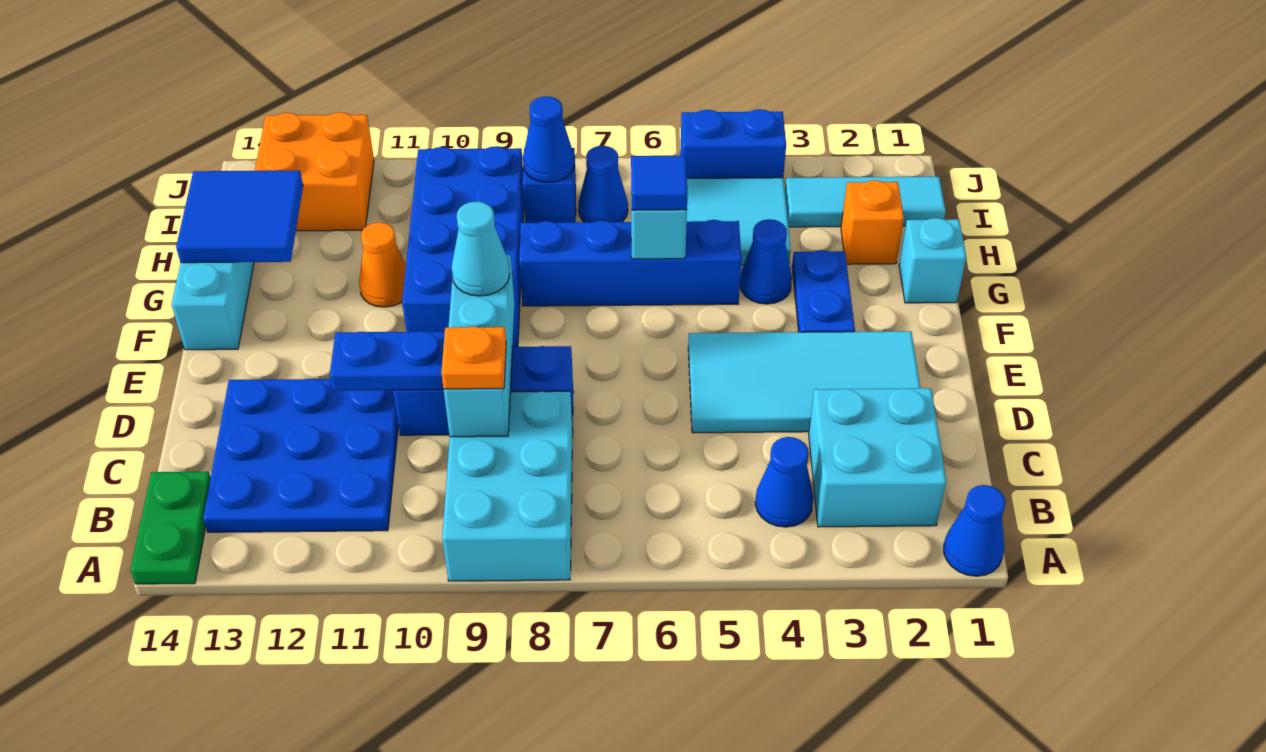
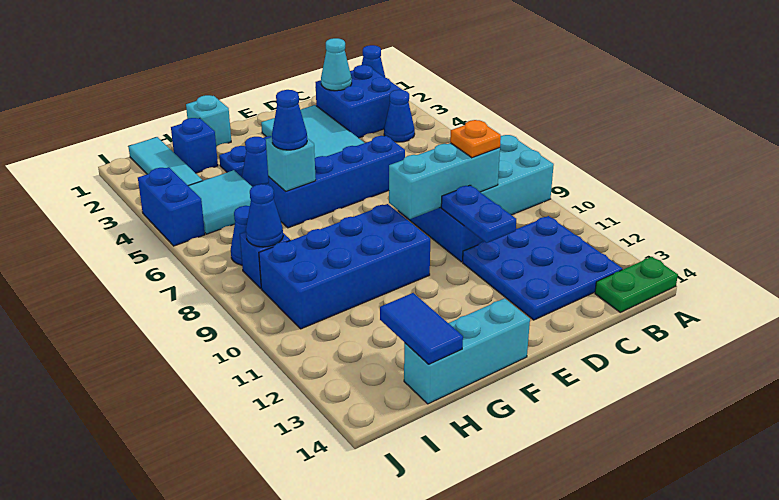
cyan 2x2 brick [809,388,946,527] -> blue 2x2 brick [315,65,402,138]
cyan 1x1 cone [452,202,510,296] -> cyan 1x1 cone moved to [321,38,352,91]
blue 1x4 brick [519,220,742,306] -> blue 1x4 brick turned to [268,136,405,228]
blue 1x1 tile [631,156,687,210] -> blue 1x1 cone [272,90,307,150]
orange 1x1 cone [359,222,406,307] -> none
blue 2x2 tile [176,170,303,263] -> blue 1x2 tile [380,293,463,364]
orange 1x1 brick [841,180,904,264] -> blue 1x1 brick [171,118,218,173]
orange 2x2 brick [255,112,374,231] -> none

